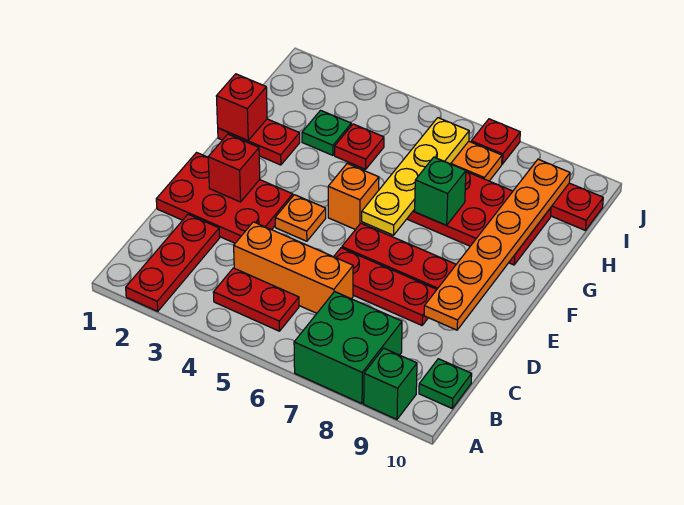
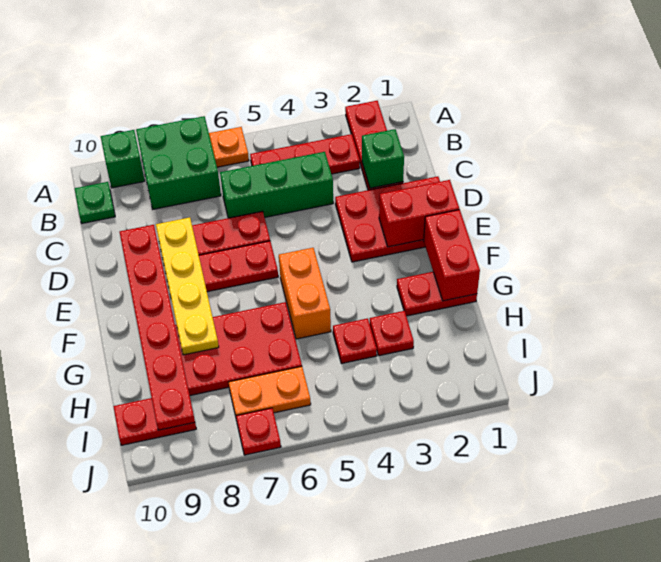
red 1x2 plate [213,268,299,331] -> red 1x3 plate [250,134,360,174]
orange 1x3 brick [234,222,353,313] -> green 1x3 brick [220,152,333,218]
orange 1x6 plate [424,159,570,330] -> red 1x6 plate [120,225,195,430]
red 1x1 brick [208,134,260,202] -> red 1x2 brick [379,180,459,247]
orange 1x1 plate [275,195,326,241] -> orange 1x1 plate moved to [209,127,249,167]
orange 1x1 brick [328,164,379,230] -> orange 1x2 brick [279,248,331,339]
yellow 1x4 plate [362,118,469,235] -> yellow 1x4 plate moved to [156,217,219,355]
red 1x1 brick [216,74,267,141] -> red 1x2 brick [424,210,480,301]
green 1x1 brick [415,157,466,225] -> green 1x1 brick moved to [362,129,404,188]
green 1x1 plate [302,110,351,155] -> red 1x1 plate [370,311,414,356]

